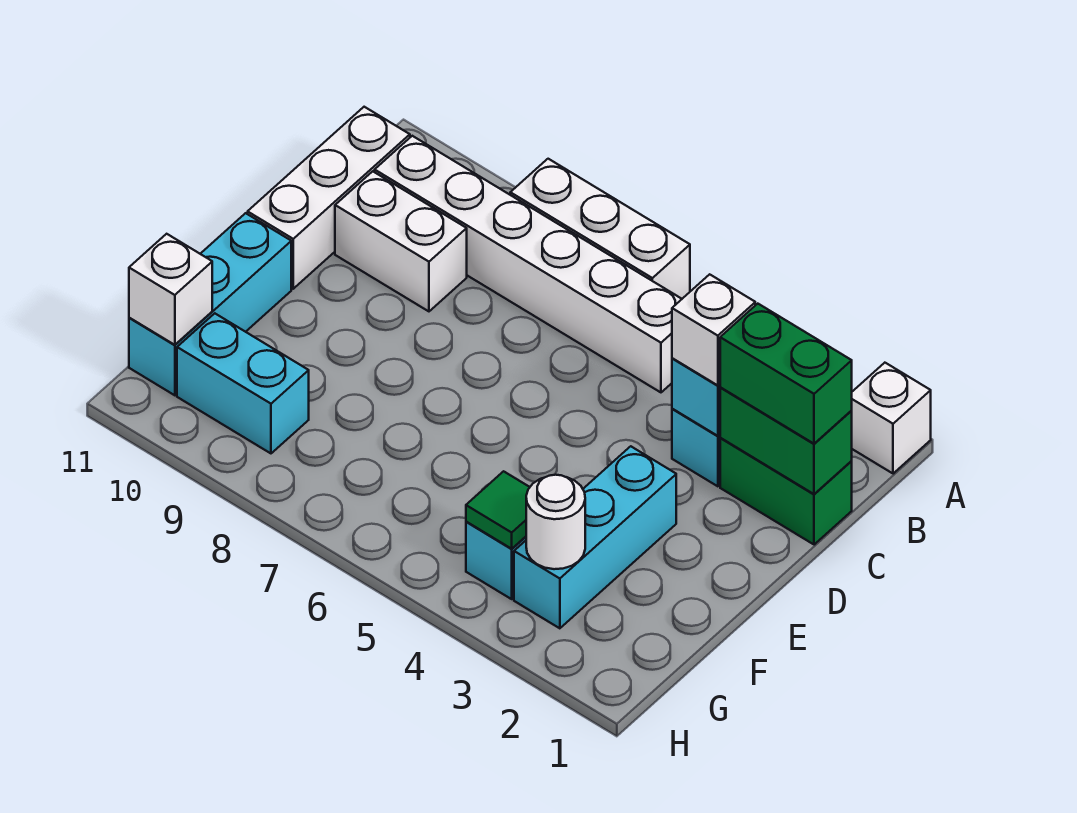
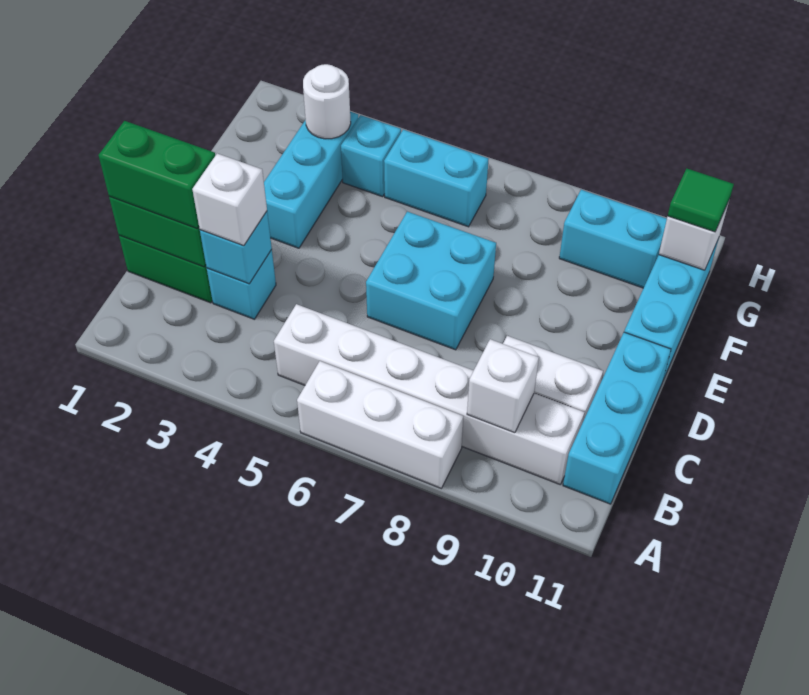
white 1x1 brick [851,363,931,474] -> white 1x1 brick moved to [467,339,539,433]
white 1x3 brick [248,107,410,289] -> cyan 1x3 brick [563,332,671,504]
none -> cyan 2x2 brick [366,211,496,350]
green 1x1 tile [466,471,530,549] -> green 1x1 tile moved to [668,169,734,232]
none -> cyan 1x2 brick [384,130,488,227]

